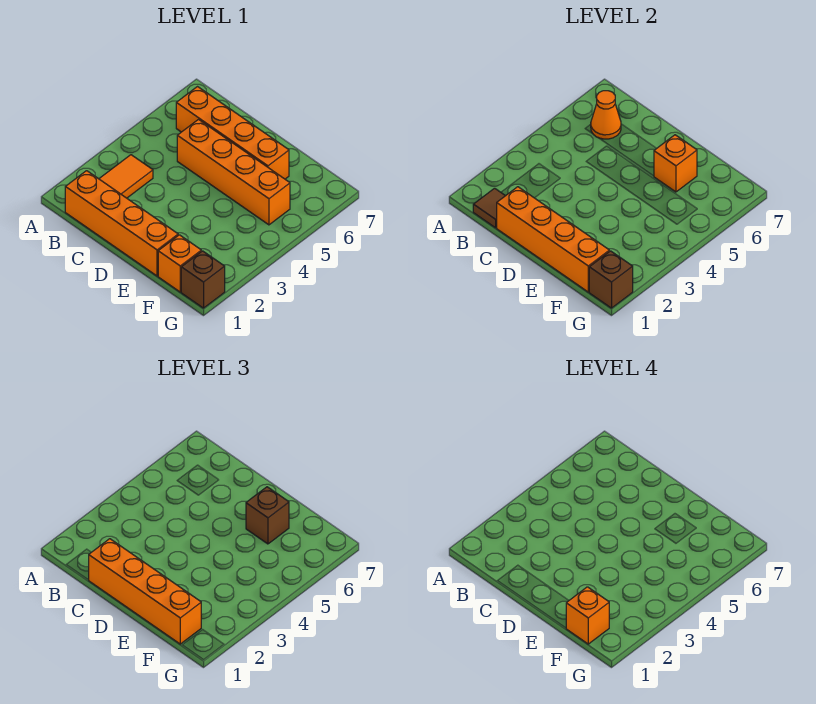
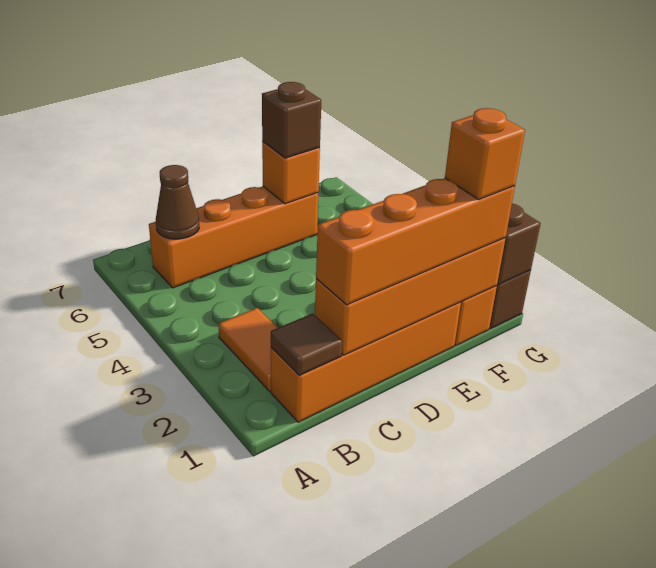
orange 1x1 cone [591,91,621,139] -> brown 1x1 cone [156,165,199,239]
orange 1x4 brick [177,120,290,225] -> none

